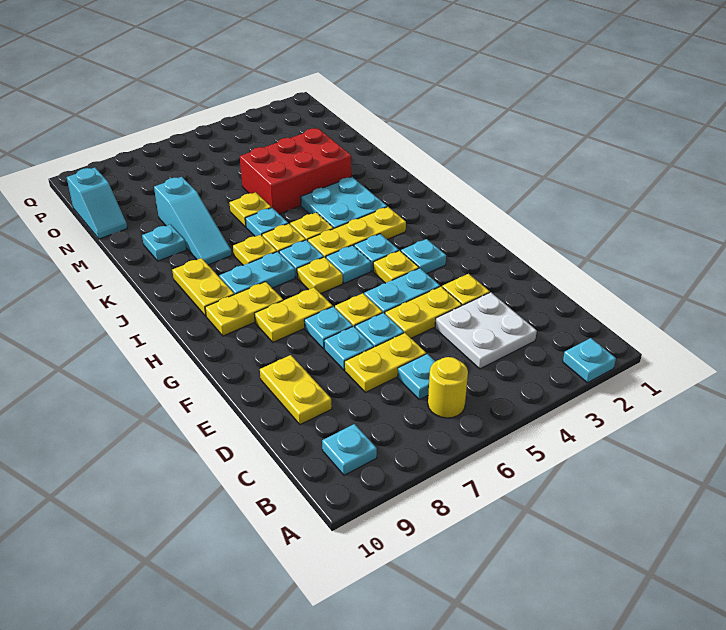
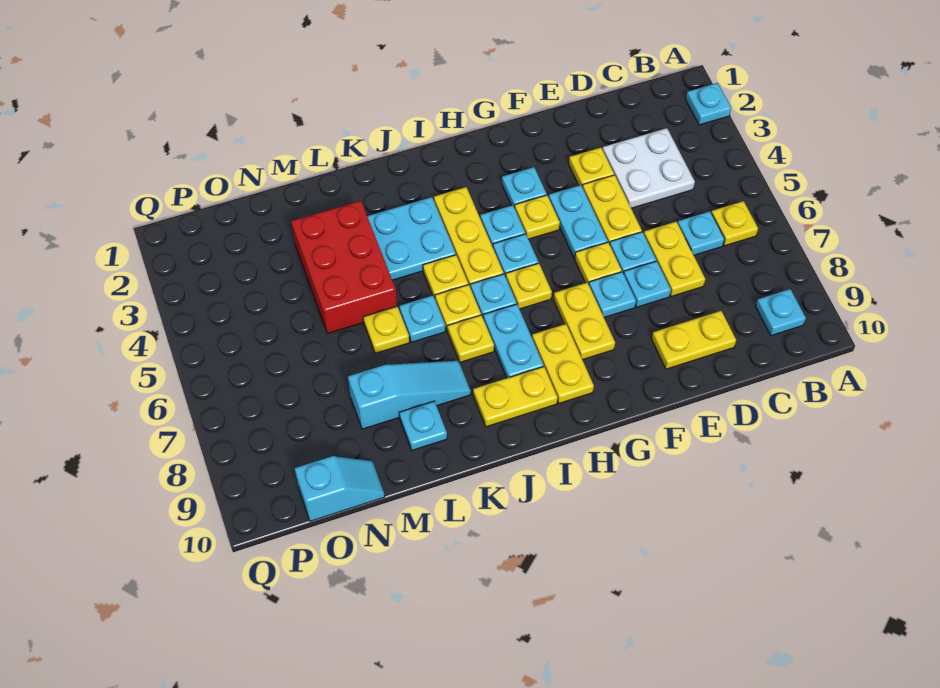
yellow 1x1 round brick [428,357,468,418] -> yellow 1x1 plate [711,201,758,246]

